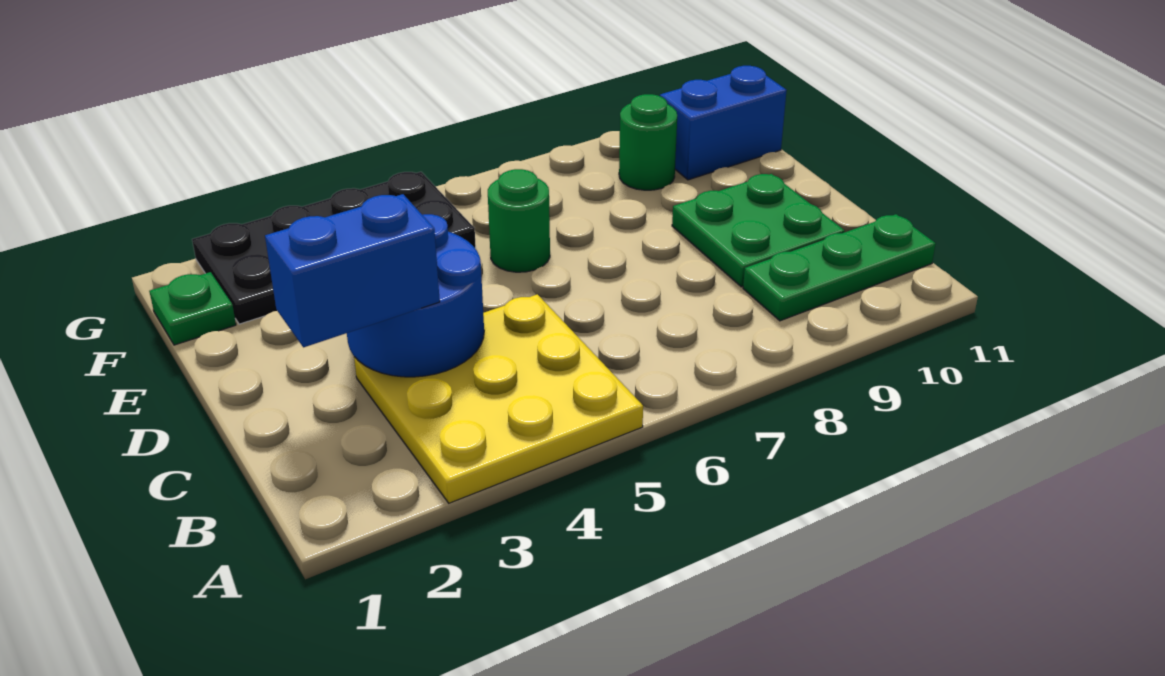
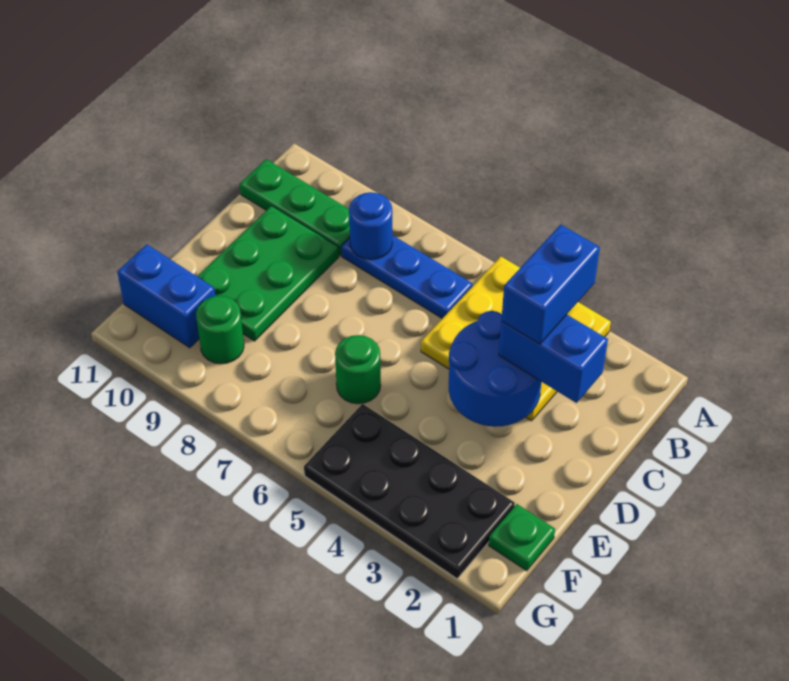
none -> blue 1x2 brick [501,225,600,344]
none -> blue 1x3 plate [341,235,473,318]
none -> blue 1x1 round brick [349,192,392,260]
green 2x2 plate [672,174,845,287] -> green 2x3 plate [197,206,339,341]

